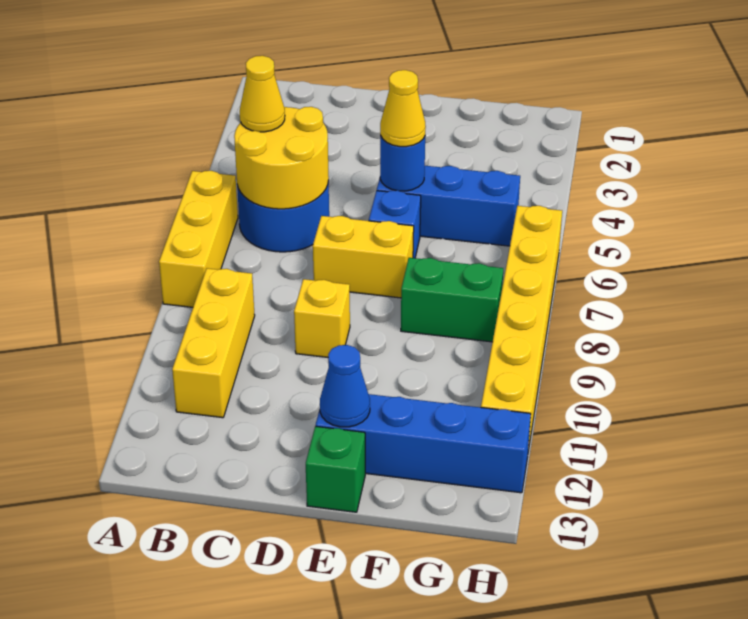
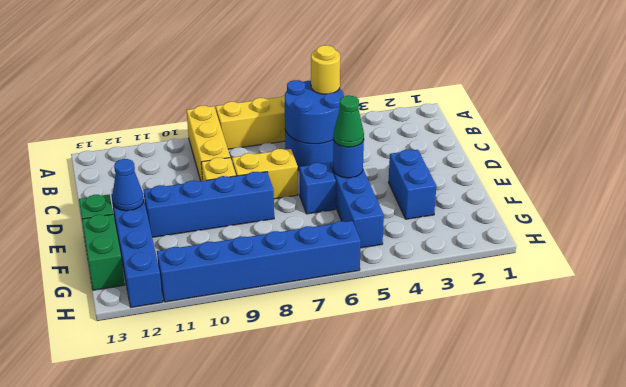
yellow 2x2 round brick [234,107,329,209] -> blue 2x2 round brick [285,80,344,144]
yellow 1x1 cone [240,56,285,132] -> yellow 1x1 round brick [311,45,340,94]
yellow 1x3 brick [172,268,255,418] -> yellow 1x3 brick turned to [187,106,230,181]
yellow 1x2 brick [313,216,414,298] -> yellow 1x2 brick turned to [232,149,298,199]
none -> blue 1x2 brick [388,150,436,219]
yellow 1x1 cone [380,70,426,147] -> green 1x1 cone [333,96,364,147]
none -> blue 1x4 brick [143,172,274,237]
green 1x2 brick [401,258,503,342] -> green 1x2 brick moved to [82,214,125,290]
yellow 1x6 brick [481,206,562,451] -> blue 1x6 brick [157,221,361,302]

